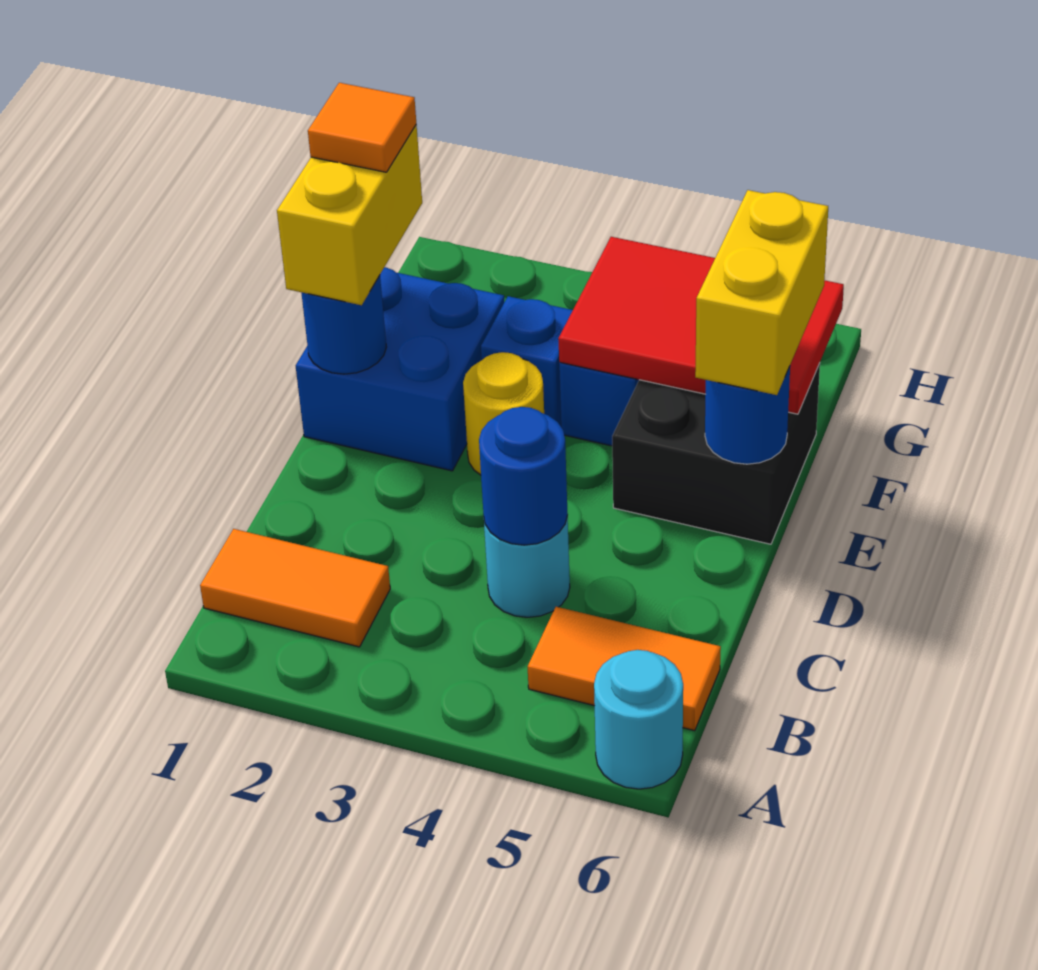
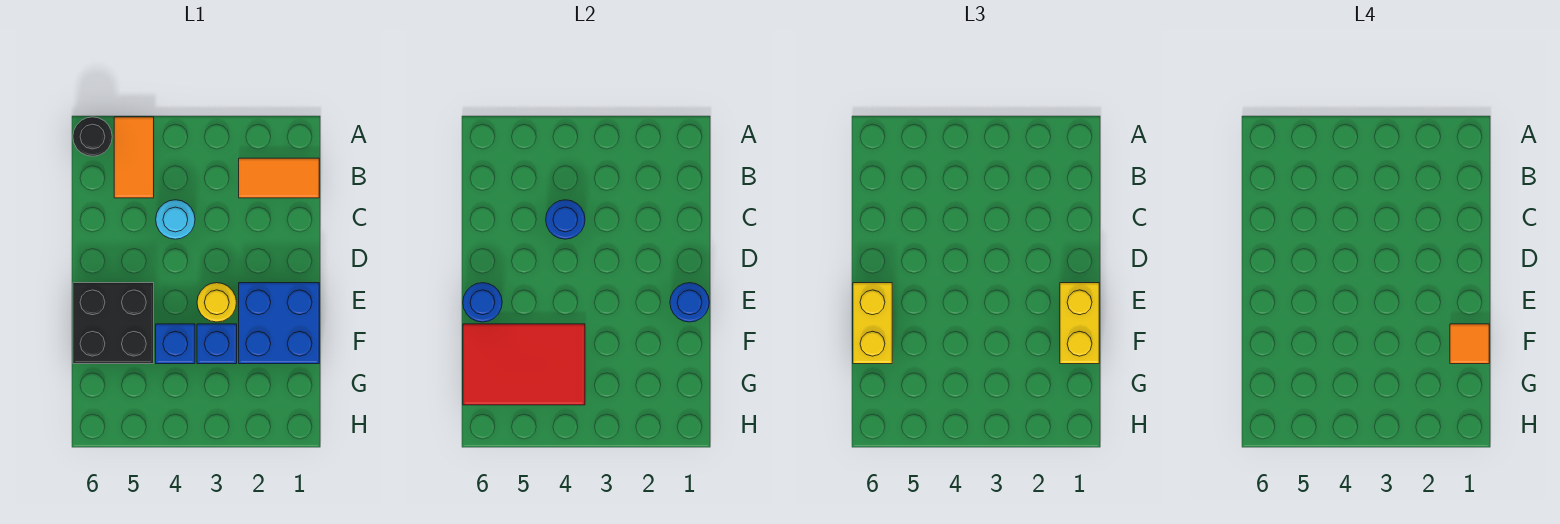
cyan 1x1 round brick [594,650,683,789] -> black 1x1 round brick [73,117,112,156]
orange 1x2 tile [528,607,721,731] -> orange 1x2 tile turned to [114,117,154,198]

